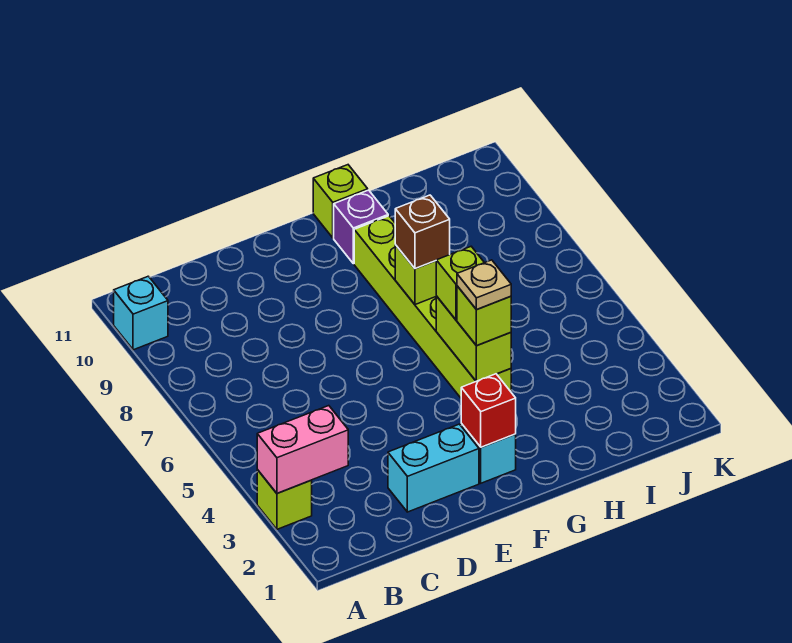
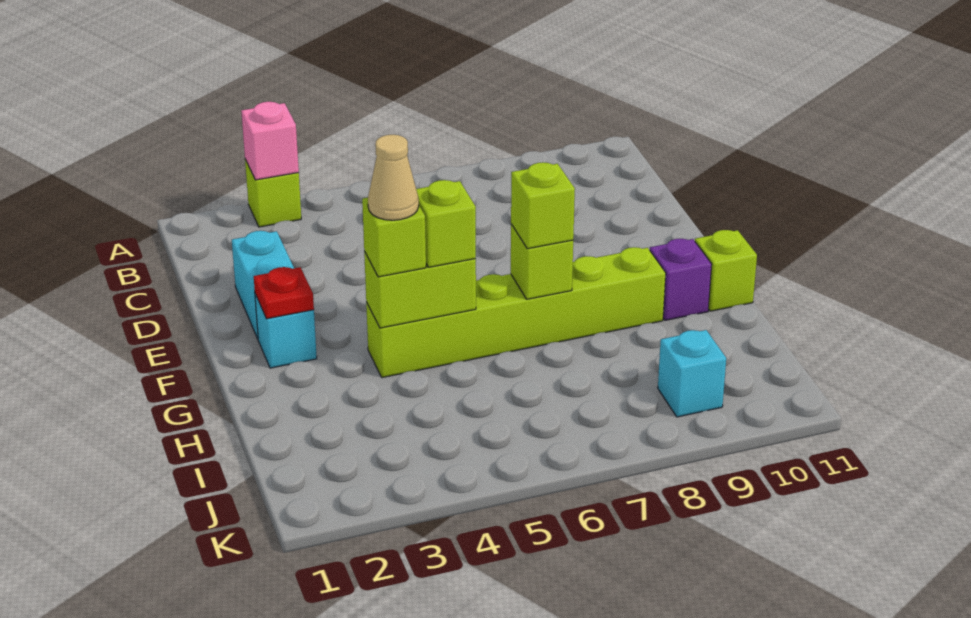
pink 1x2 brick [257,406,348,493] -> pink 1x1 brick [241,102,299,180]
cyan 1x1 brick [114,276,168,350] -> cyan 1x1 brick moved to [658,330,726,417]
red 1x1 brick [461,374,516,447] -> red 1x1 plate [254,267,314,319]
tan 1x1 plate [457,260,511,310] -> tan 1x1 cone [368,135,419,220]
brown 1x1 brick [395,195,450,268] -> lime 1x1 brick [511,162,575,249]

